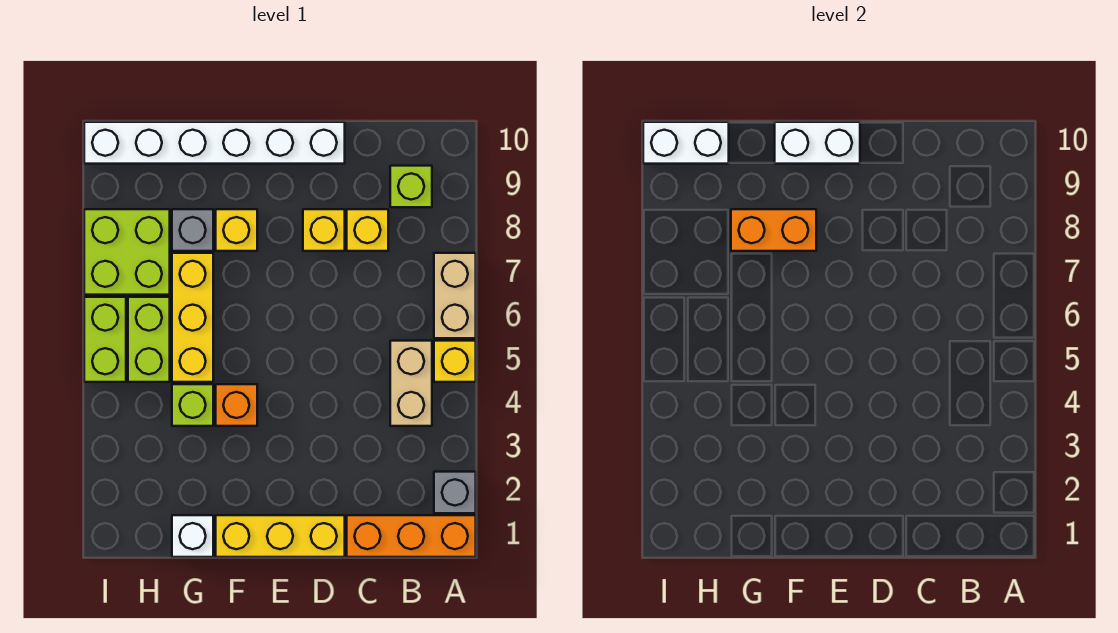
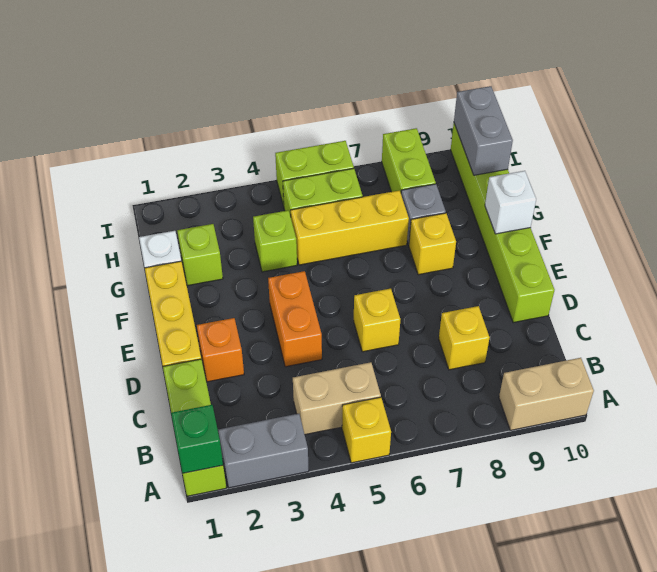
orange 1x3 brick [347,515,476,557] -> lime 1x3 brick [163,359,226,496]
none -> green 1x1 brick [171,405,223,473]
grey 1x1 brick [434,472,476,513] -> grey 1x2 brick [218,414,309,488]
tan 1x2 brick [434,253,476,338] -> tan 1x2 brick moved to [499,358,594,430]
lime 1x1 brick [390,166,432,207] -> lime 1x1 brick moved to [177,224,223,286]
yellow 1x1 brick [303,209,345,251] -> yellow 1x1 brick moved to [354,289,400,352]
white 1x6 brick [84,122,345,164] -> lime 1x6 brick [451,124,555,323]
white 1x2 brick [775,122,860,164] -> white 1x1 brick [485,171,536,234]
orange 1x1 brick [216,384,257,426] -> orange 1x1 brick moved to [197,318,244,382]
orange 1x2 brick [731,209,816,251] -> orange 1x2 brick moved to [268,271,322,367]
lime 2x2 brick [84,209,170,295] -> lime 1x2 brick [382,128,436,192]
white 1x2 brick [643,122,729,164] -> grey 1x2 brick [454,86,513,175]

